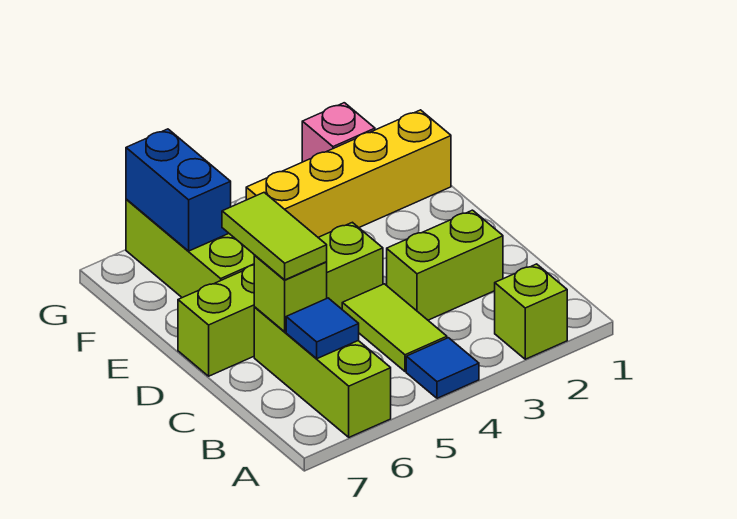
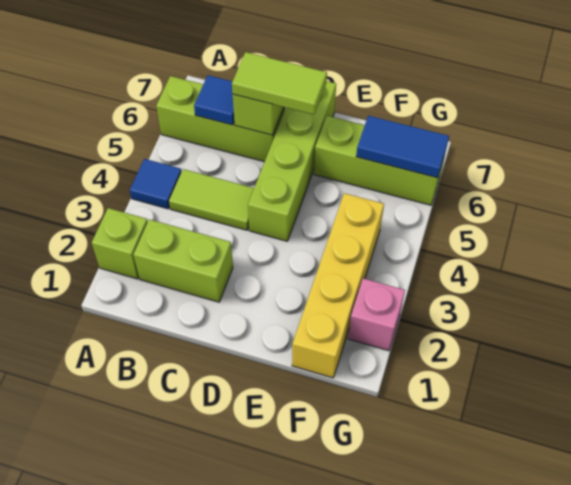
lime 1x2 brick [387,210,503,320] -> lime 1x2 brick turned to [133,219,233,302]
blue 1x2 brick [126,129,231,251] -> blue 1x2 tile [356,116,449,178]

